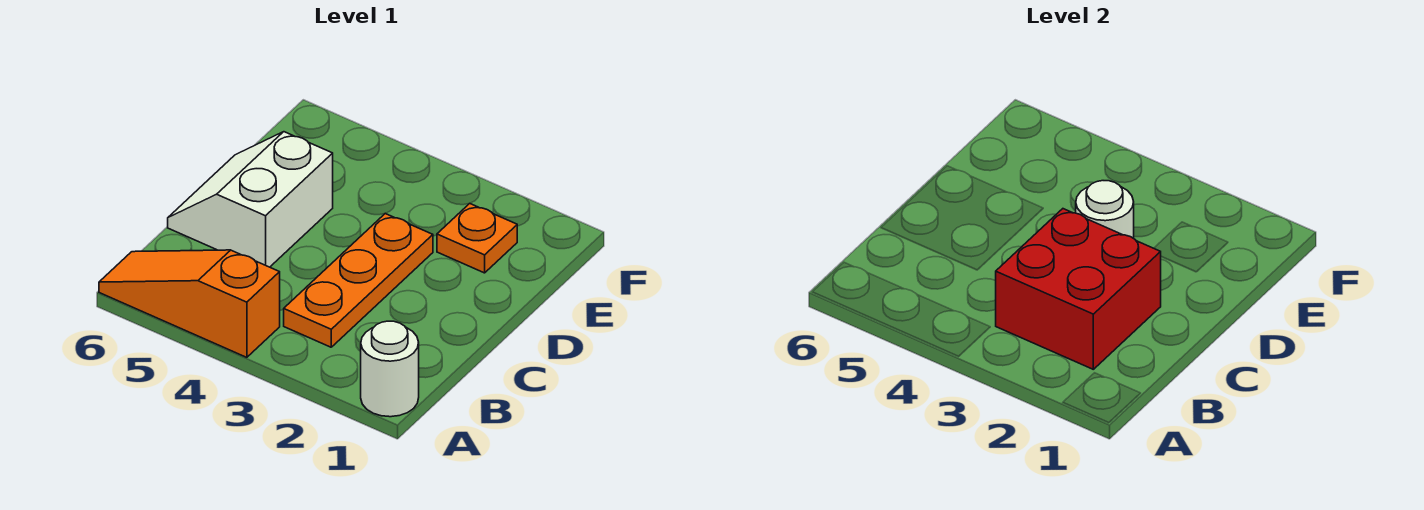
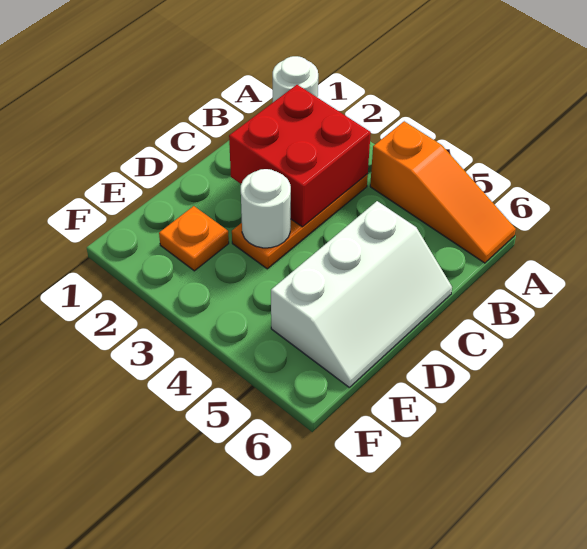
white 2x2 slope [168,132,333,267] -> white 2x3 slope [271,201,452,387]

